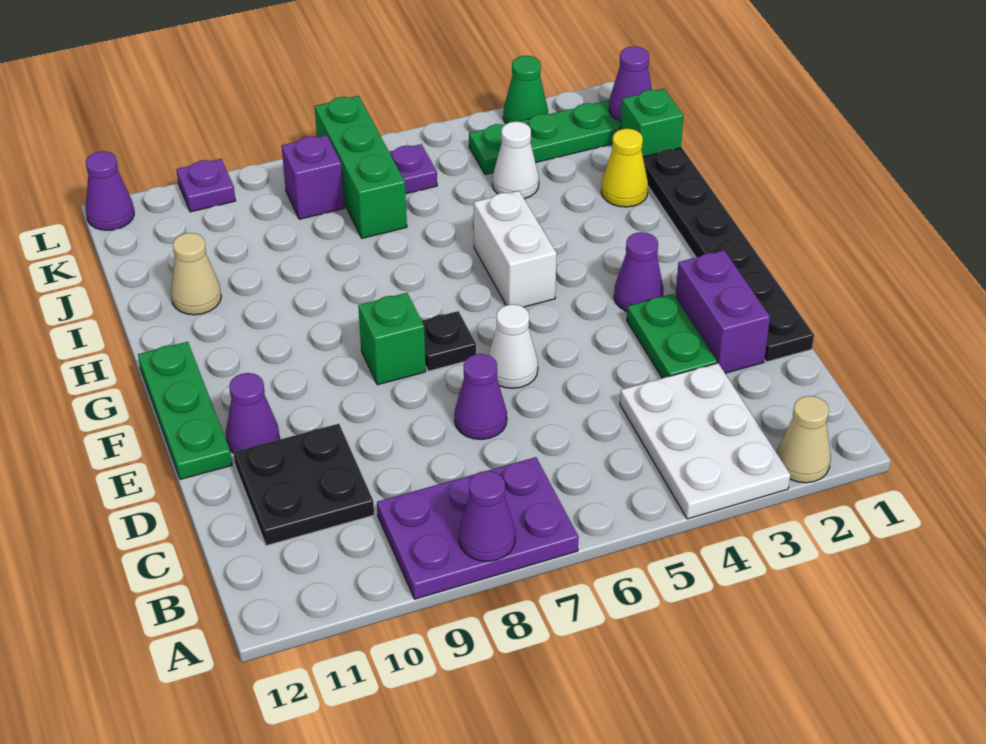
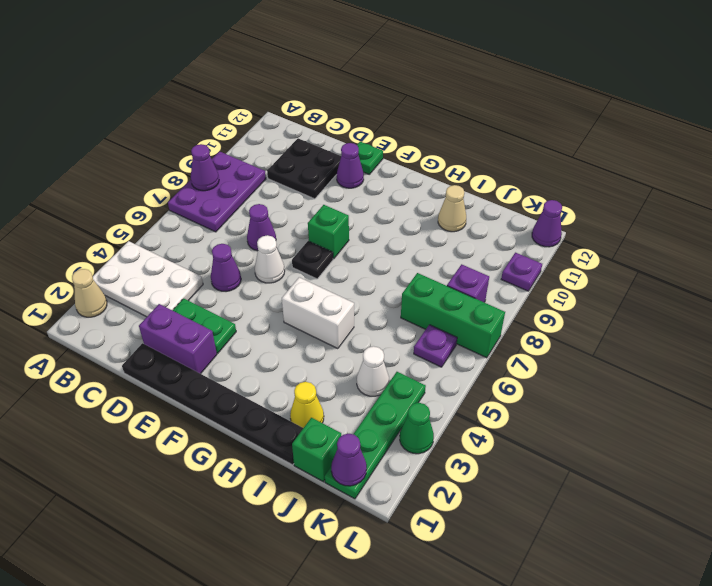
green 1x3 plate [138,342,232,479] -> green 1x1 plate [357,142,383,174]
purple 1x1 cone [614,232,664,312] -> purple 1x1 cone moved to [211,244,241,292]

